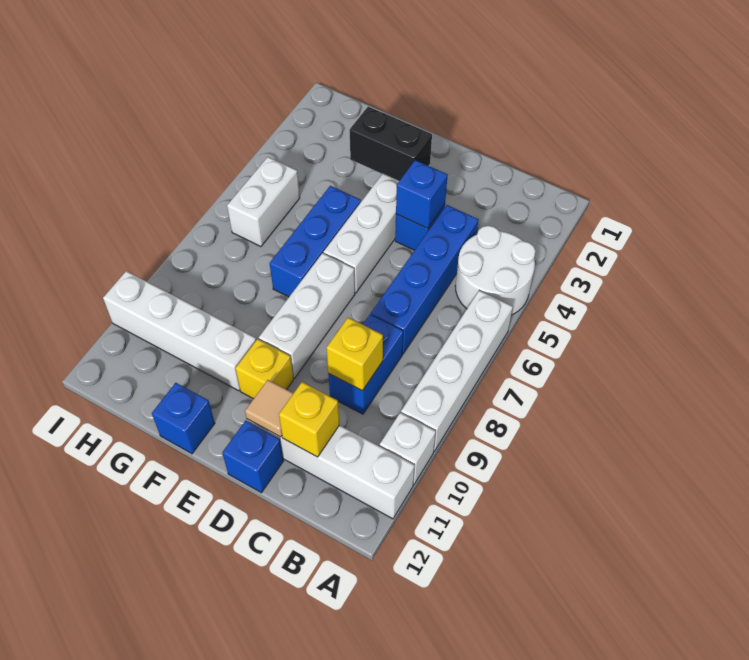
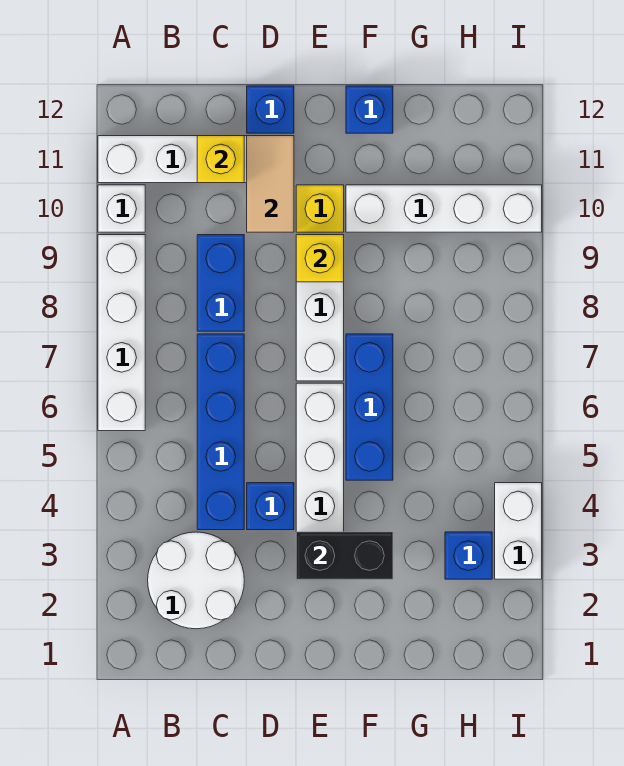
white 2x2 round brick [455,226,536,315] -> white 2x2 round brick moved to [148,532,244,629]
yellow 1x1 brick [327,318,383,391] -> yellow 1x1 brick moved to [296,235,344,282]
blue 1x1 brick [396,160,448,228] -> blue 1x1 brick moved to [445,532,492,579]
tan 1x1 tile [245,380,294,437] -> tan 1x2 tile [247,136,294,232]
white 1x2 brick [227,157,300,247] -> white 1x2 brick moved to [495,483,542,579]

